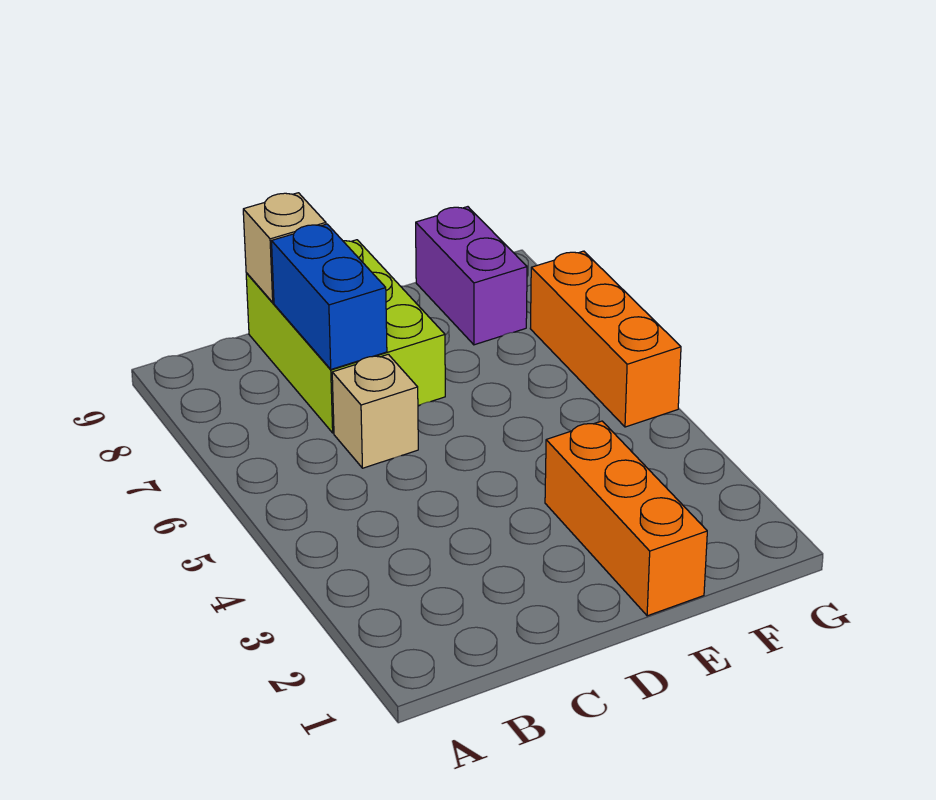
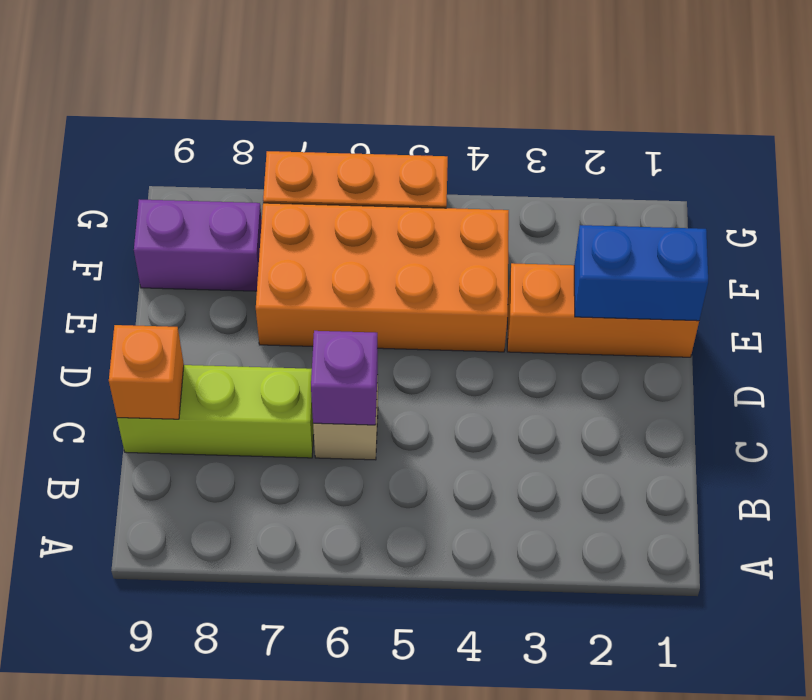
none -> purple 1x1 brick [311,331,378,425]
lime 2x3 brick [246,240,445,433] -> lime 1x3 brick [117,365,314,458]
blue 1x2 brick [272,224,387,369] -> blue 1x2 brick moved to [574,225,708,321]
tan 1x1 brick [243,193,326,303] -> orange 1x1 brick [109,325,184,419]
none -> orange 2x4 brick [256,203,509,352]

